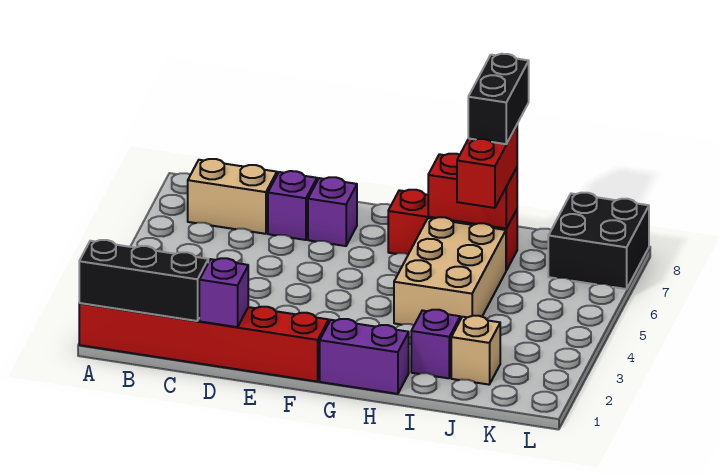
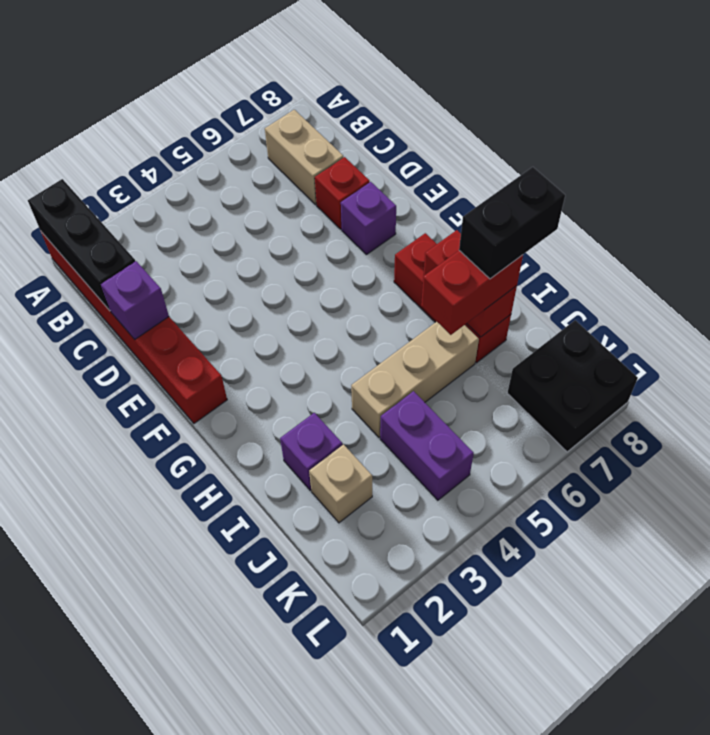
purple 1x1 brick [268,171,317,240] -> red 1x1 brick [315,157,370,229]
purple 1x2 brick [320,319,409,394] -> purple 1x2 brick moved to [380,391,474,500]
tan 2x3 brick [394,217,506,325] -> tan 1x3 brick [351,322,479,437]

